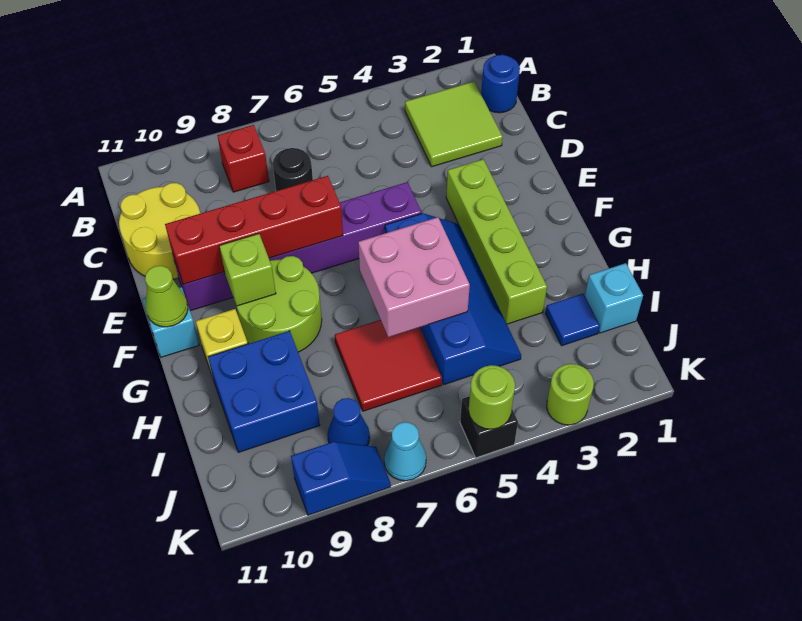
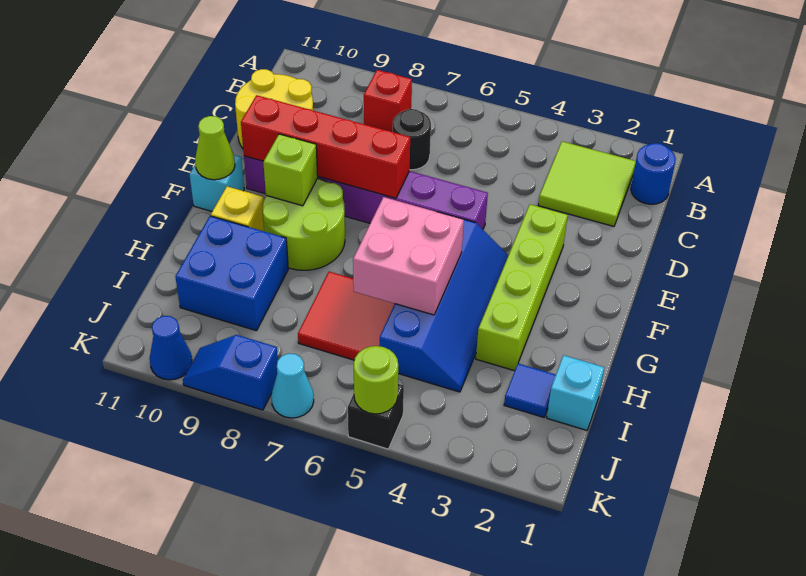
blue 1x1 cone [328,398,370,446] -> blue 1x1 cone moved to [150,316,192,380]
lime 1x1 round brick [547,364,594,425] -> none
blue 1x2 slope [291,442,391,515] -> blue 1x2 slope turned to [183,335,278,410]

